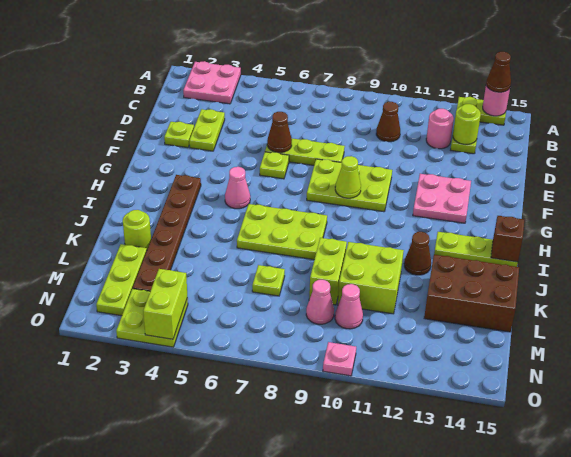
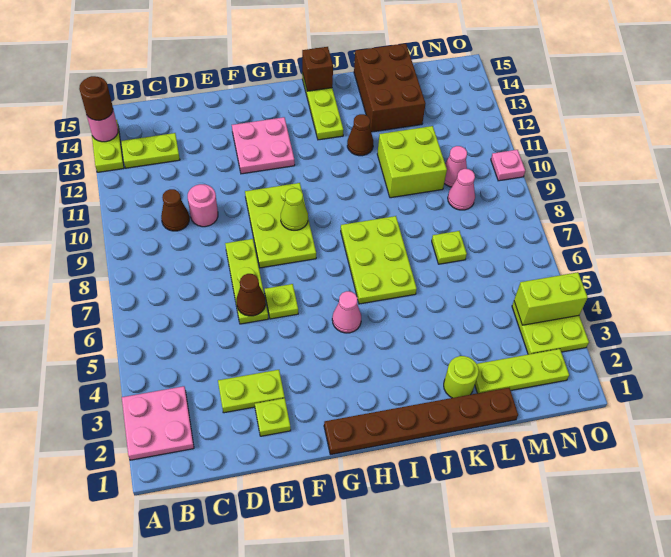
brown 1x1 cone [486,52,511,92] -> brown 1x1 round brick [79,76,113,120]
pink 1x1 round brick [426,109,454,149] -> pink 1x1 round brick moved to [188,184,218,227]
lime 1x1 round brick [453,104,481,144] -> none
brown 1x6 plate [133,175,201,291] -> brown 1x6 plate moved to [324,388,518,455]
lime 1x2 brick [309,238,347,305] -> none

